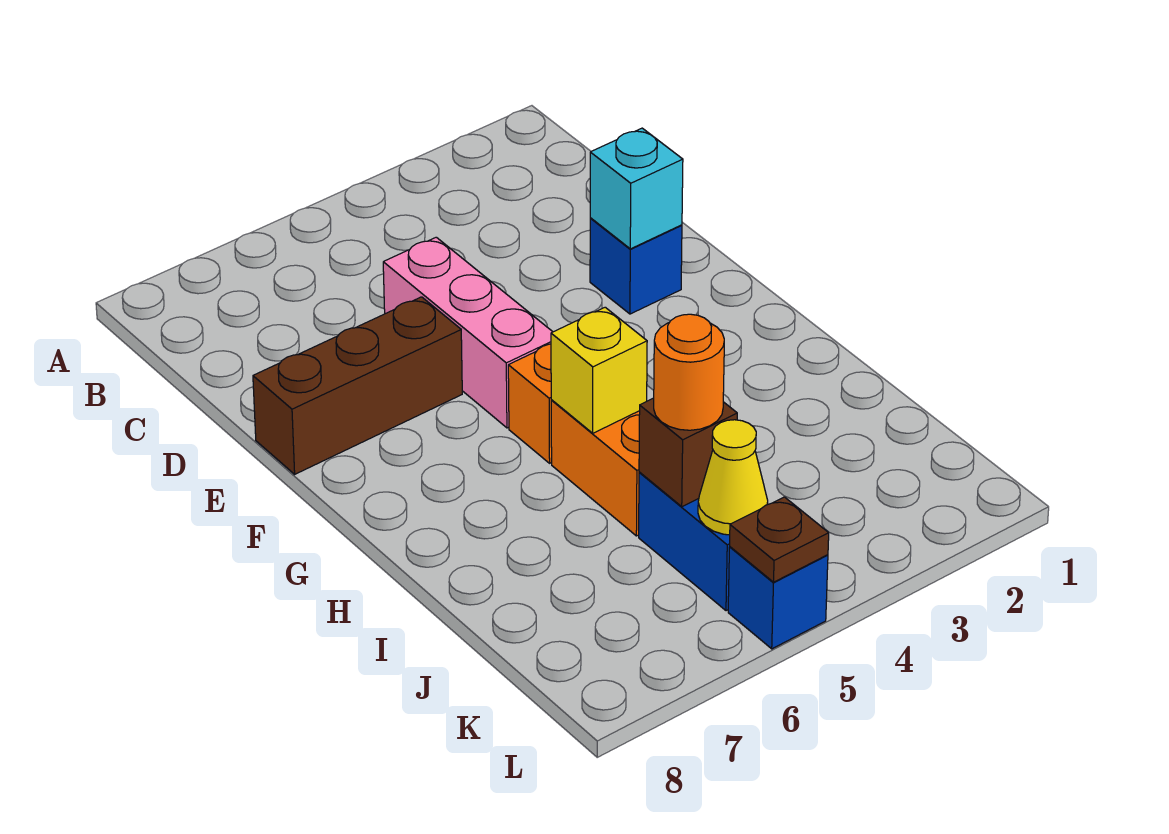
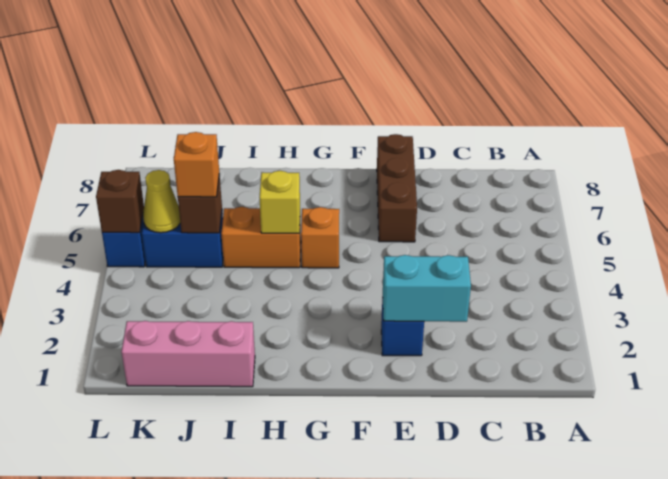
pink 1x3 brick [383,237,552,428] -> pink 1x3 brick moved to [122,321,255,387]
cyan 1x1 brick [590,128,683,249] -> cyan 1x2 brick [383,255,471,322]
orange 1x1 round brick [654,314,724,430] -> orange 1x1 brick [174,132,219,197]
brown 1x1 plate [730,497,829,582] -> brown 1x1 brick [96,170,144,233]

